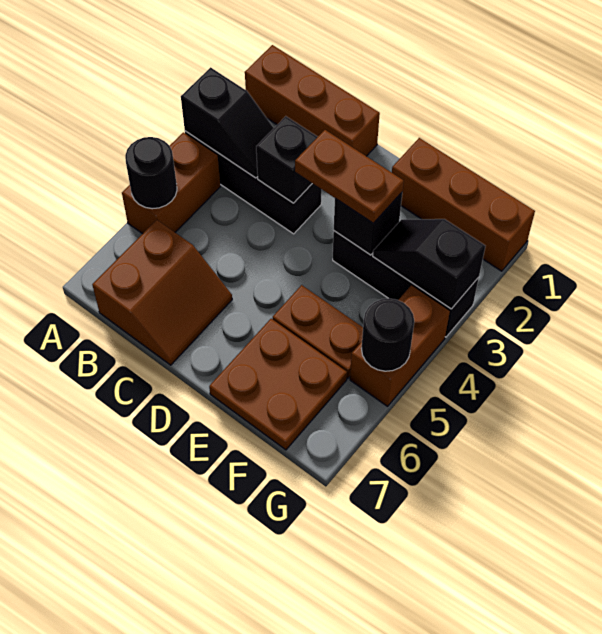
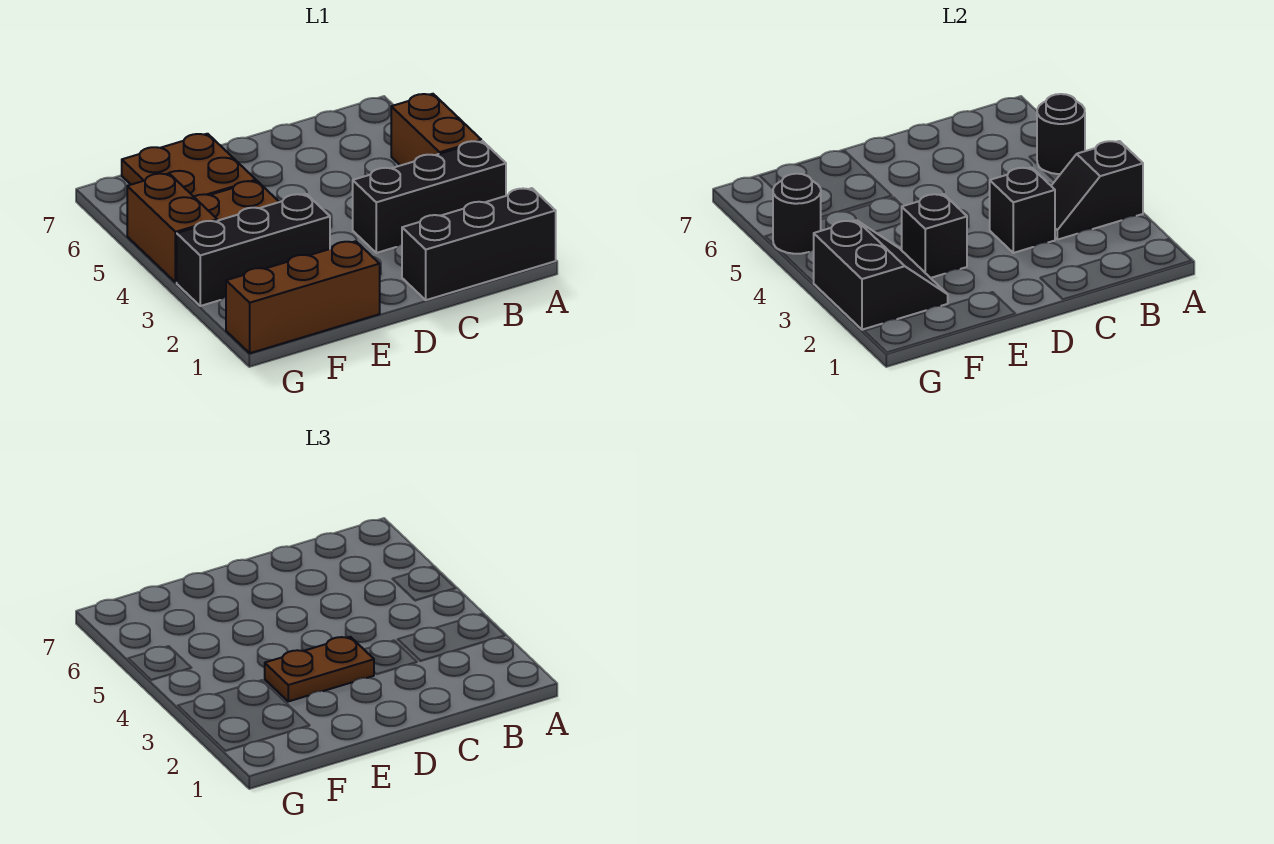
brown 1x3 brick [245,45,380,156] -> black 1x3 brick [402,188,556,300]
brown 2x2 slope [92,220,232,365] -> none
black 1x2 slope [373,219,485,309] -> black 2x2 slope [814,220,948,330]

